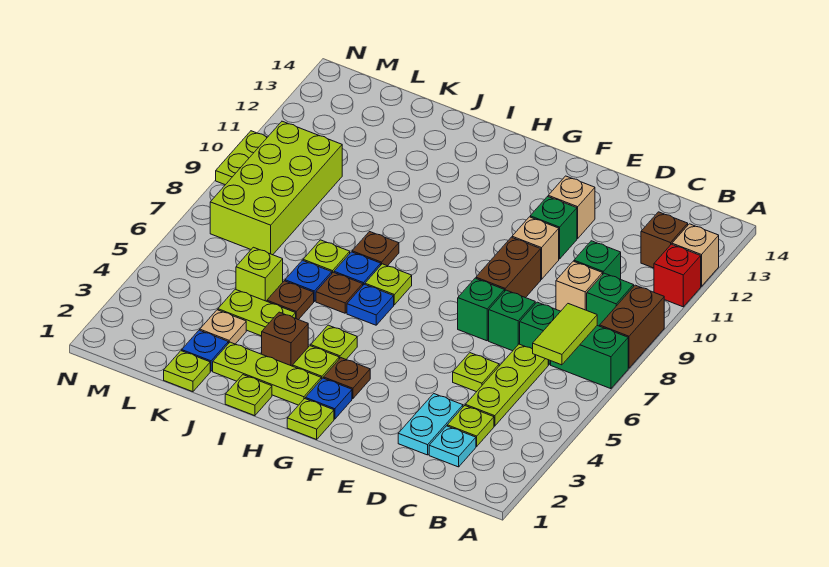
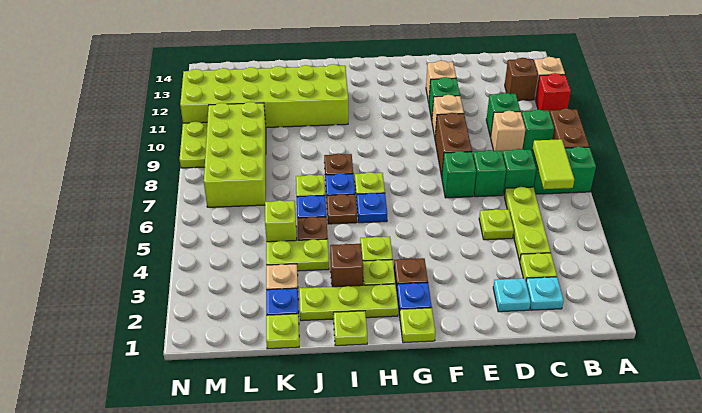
cyan 1x2 plate [398,394,463,455] -> cyan 1x1 plate [493,278,531,312]
none -> lime 2x6 brick [180,64,348,127]

